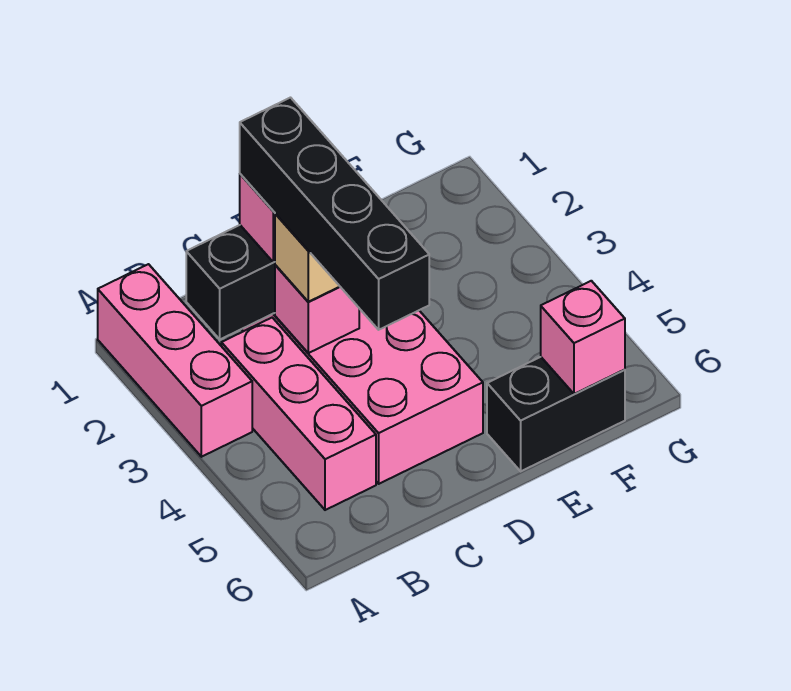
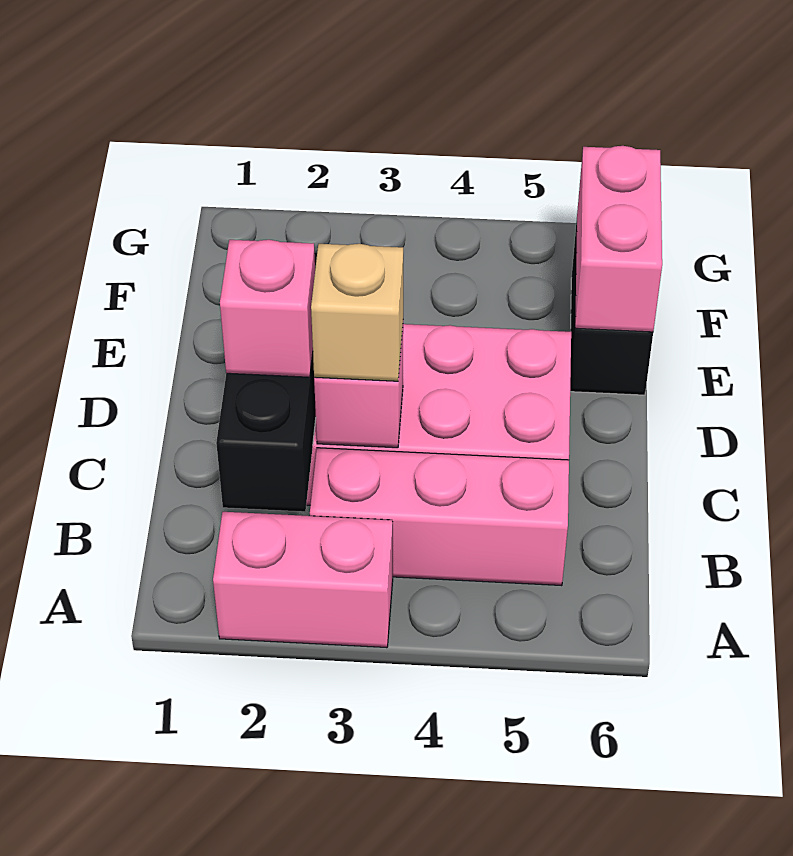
pink 1x3 brick [98,264,252,457] -> pink 1x2 brick [213,512,393,648]
black 1x4 brick [240,98,429,330] -> none
pink 1x1 brick [541,281,625,394] -> pink 1x2 brick [575,146,662,332]

